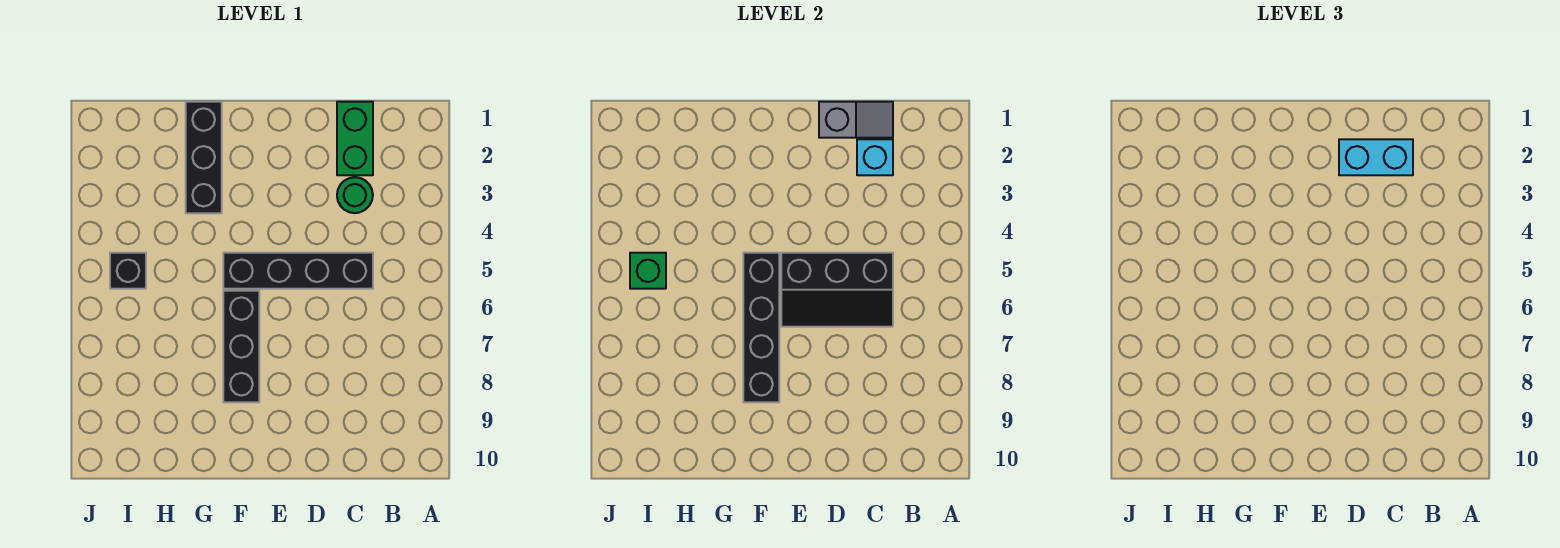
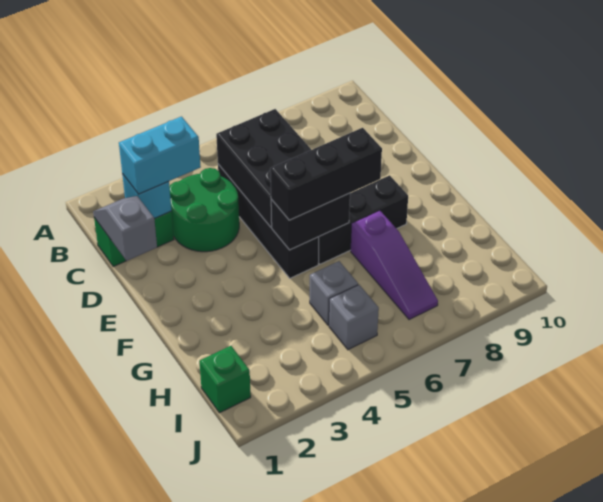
cyan 1x2 brick [1339,139,1413,175] -> cyan 1x2 brick turned to [119,117,201,194]
green 1x1 round brick [337,177,373,213] -> green 2x2 round brick [169,168,239,252]
black 2x3 slope [781,253,893,327] -> black 2x3 brick [216,109,311,227]
black 1x4 brick [743,253,779,402] -> black 1x2 brick [271,193,350,250]
black 1x3 brick [186,102,222,213] -> black 1x3 brick moved to [270,128,382,220]
none -> purple 1x3 slope [351,210,438,320]
none -> grey 1x1 brick [310,261,358,325]
black 1x1 brick [110,253,146,289] -> grey 1x1 brick [329,285,379,350]
green 1x1 brick [630,253,666,289] -> green 1x1 brick moved to [199,346,251,413]

